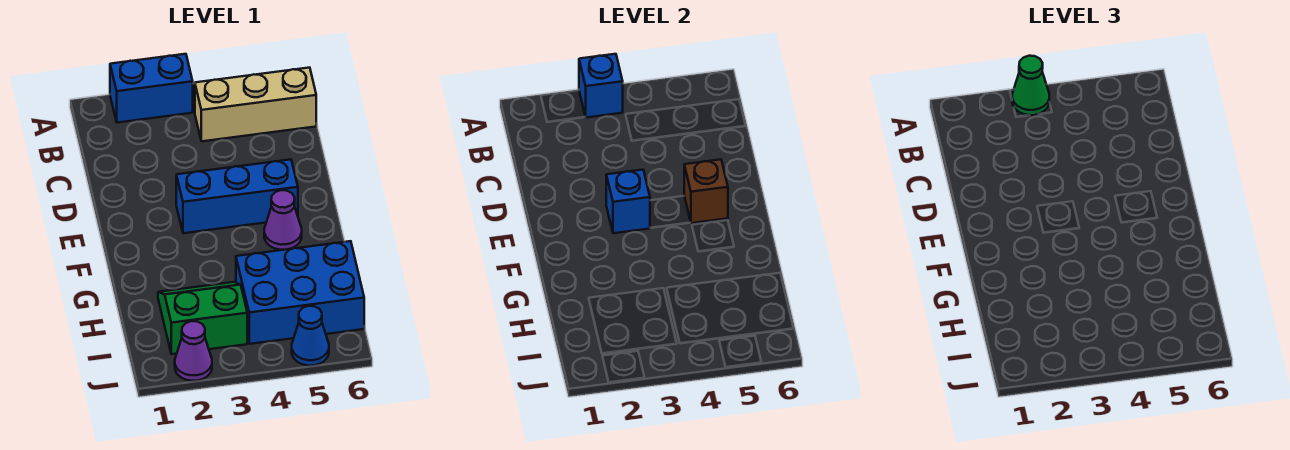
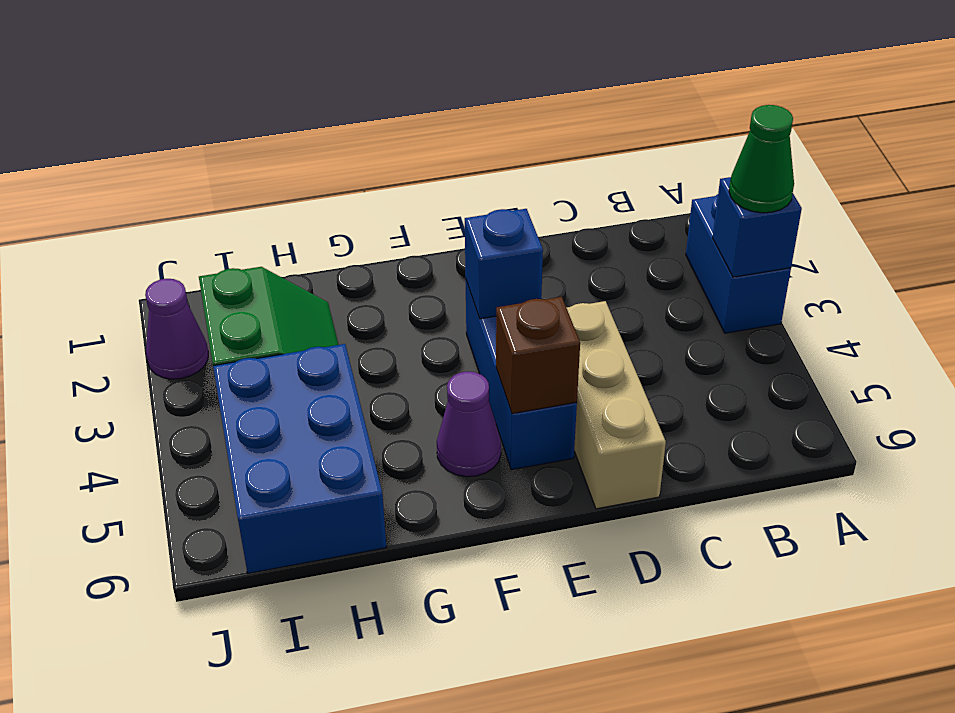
tan 1x3 brick [195,68,316,141] -> tan 1x3 brick moved to [566,301,666,509]
blue 1x1 cone [292,306,329,366] -> none

